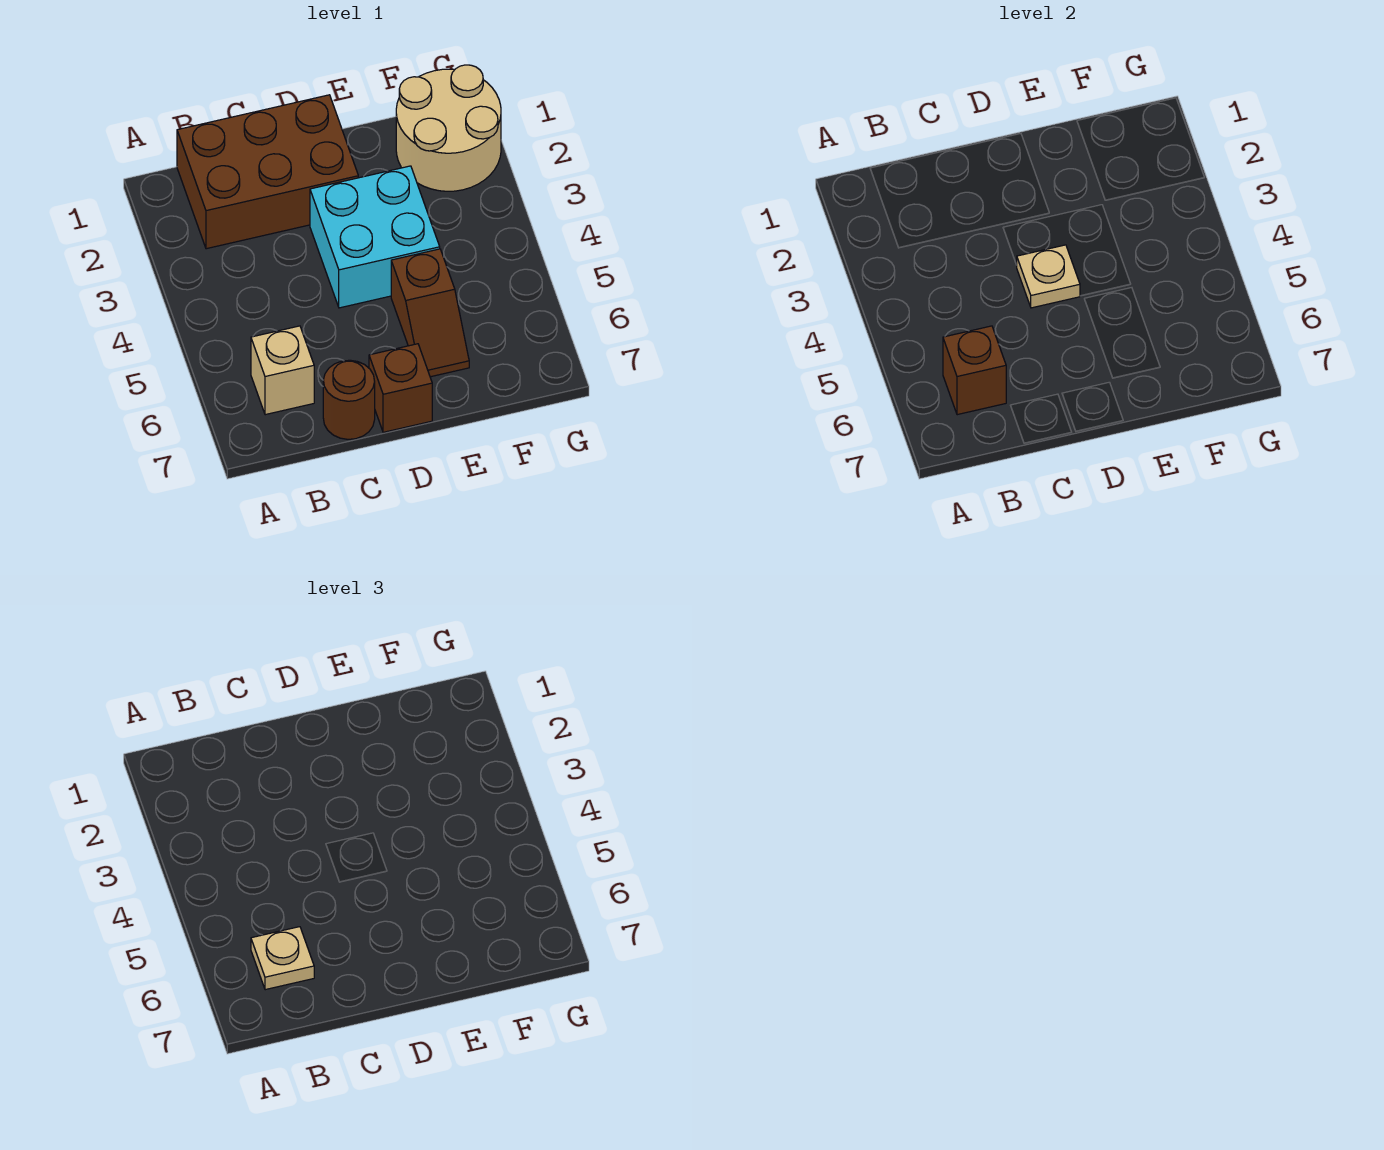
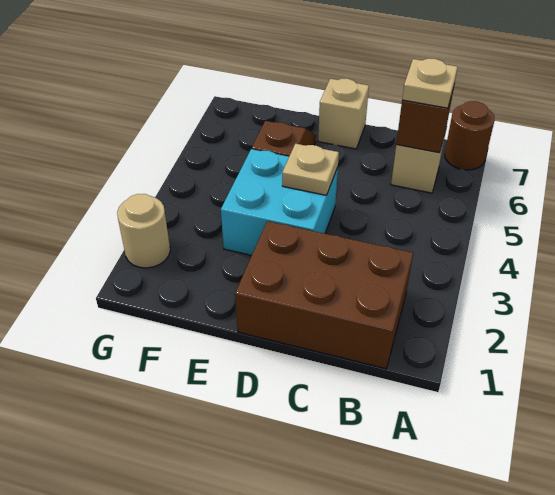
brown 1x1 round brick [323,360,375,439] -> brown 1x1 round brick moved to [445,101,495,170]
brown 1x1 brick [369,344,432,432] -> tan 1x1 brick [318,79,369,149]
tan 2x2 round brick [396,65,501,191] -> tan 1x1 round brick [117,194,170,268]

